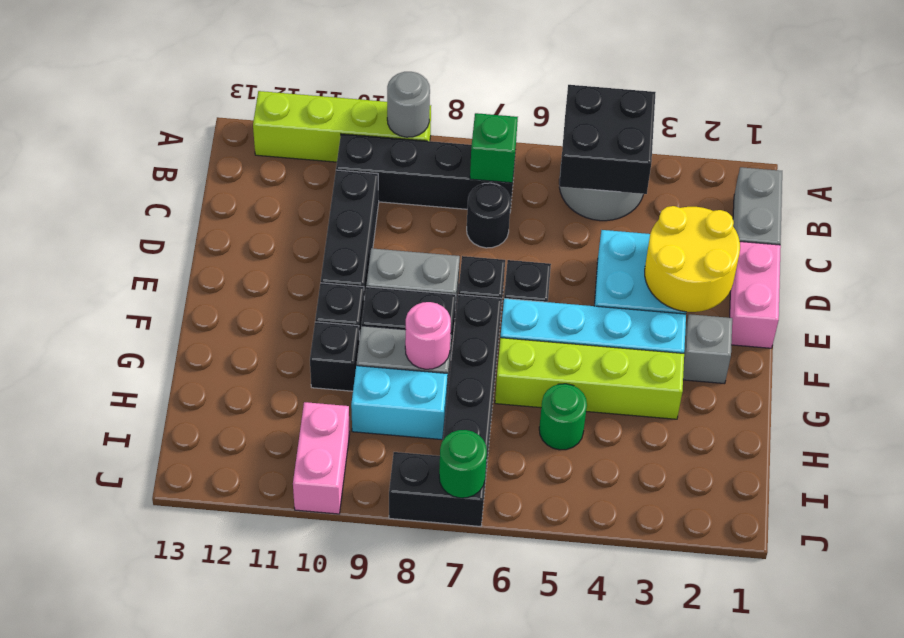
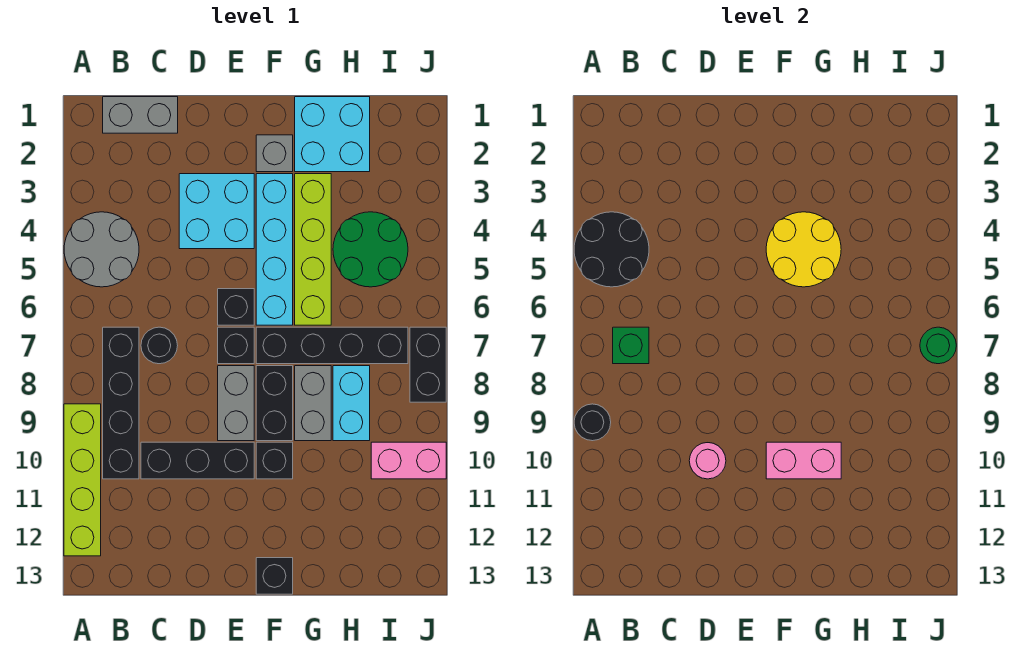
black 2x2 brick [559,85,656,194] -> black 2x2 round brick [574,212,649,287]
grey 1x1 round brick [387,72,430,137] -> black 1x1 round brick [574,404,611,441]
pink 1x2 brick [730,242,781,348] -> pink 1x2 brick moved to [766,442,841,479]
yellow 2x2 round brick [645,206,740,312] -> yellow 2x2 round brick moved to [766,212,841,287]
none -> cyan 2x2 brick [295,97,370,172]
pink 1x1 round brick [405,302,451,369] -> pink 1x1 round brick moved to [689,443,726,479]
black 1x1 brick [310,322,359,391] -> black 1x1 brick moved to [256,558,293,594]
green 1x1 round brick [539,384,587,450] -> green 2x2 round brick [333,212,408,287]

